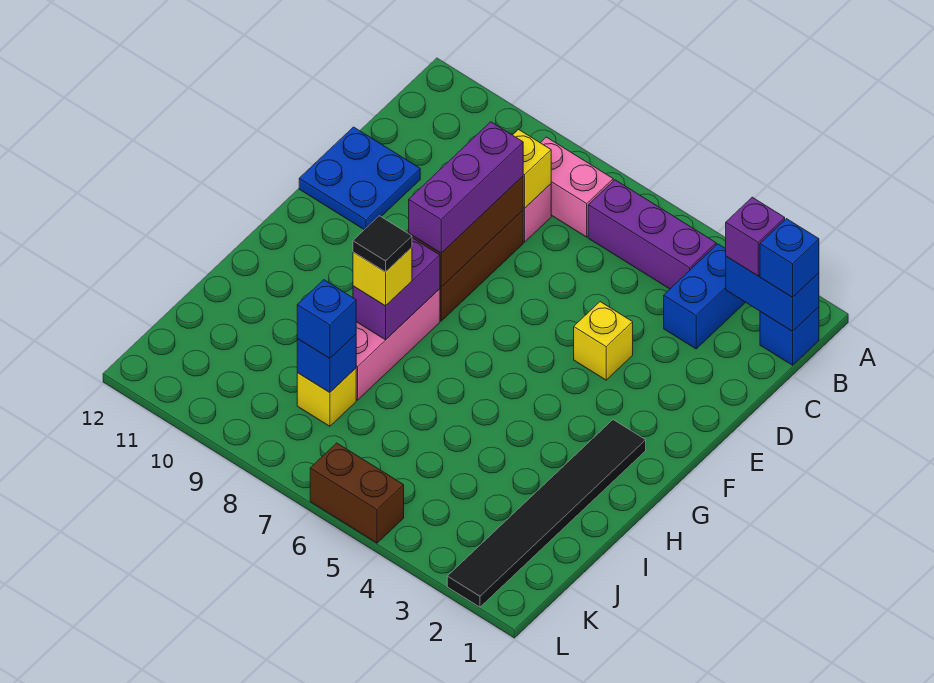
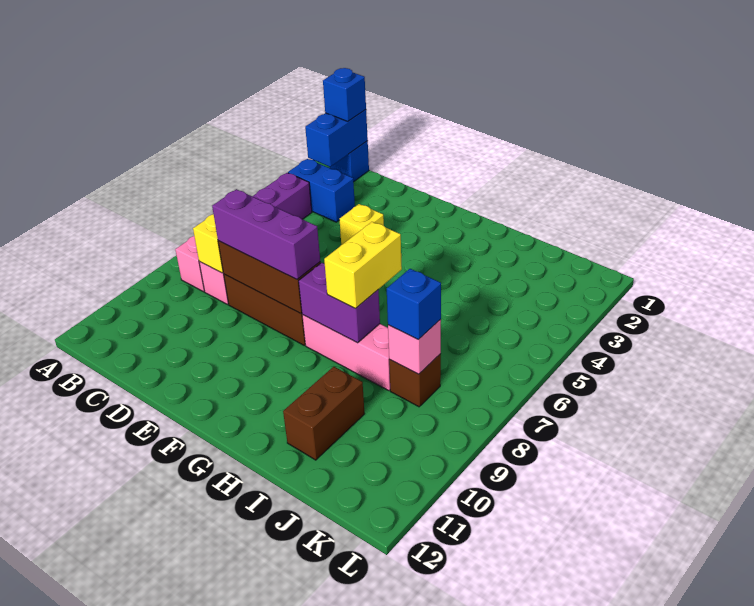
purple 1x1 brick [726,197,785,276] -> none
blue 2x2 plate [299,127,420,230] -> none
black 1x6 tile [447,420,646,607] -> none
yellow 1x1 brick [353,247,412,306] -> yellow 1x2 brick [324,222,402,309]
black 1x1 tile [353,216,412,272] -> none
yellow 1x1 brick [297,368,356,426] -> brown 1x1 brick [389,354,441,407]
blue 1x1 brick [297,334,356,393] -> pink 1x1 brick [388,319,441,374]
brown 1x2 brick [310,443,404,543] -> brown 1x2 brick moved to [283,367,364,460]

